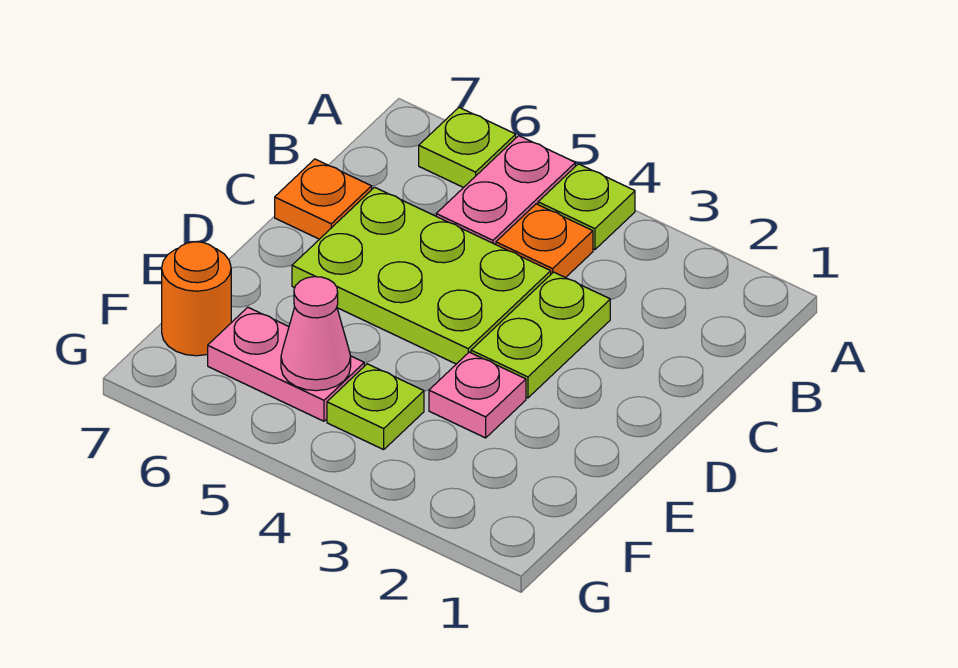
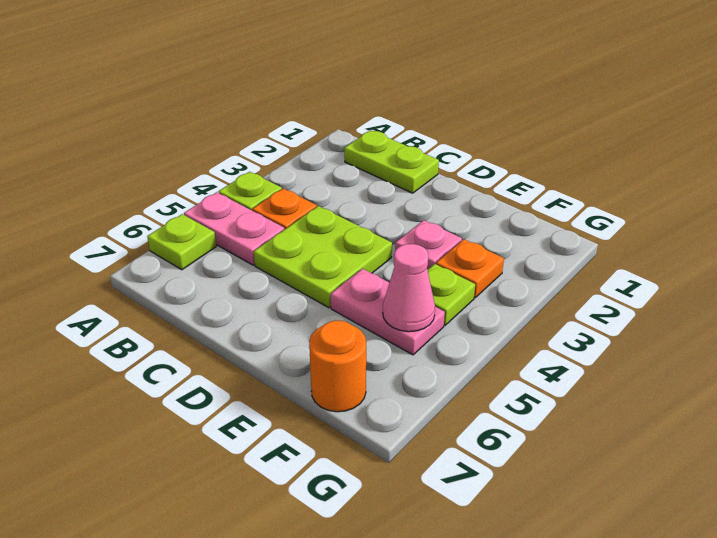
lime 1x2 plate [471,272,610,398] -> lime 1x2 plate moved to [344,130,439,193]
lime 2x3 plate [292,187,551,364] -> lime 2x2 plate [254,206,392,308]
orange 1x1 plate [275,159,372,239] -> orange 1x1 plate moved to [436,239,504,298]
pink 1x2 plate [208,307,364,421] -> pink 1x2 plate turned to [331,269,445,355]

